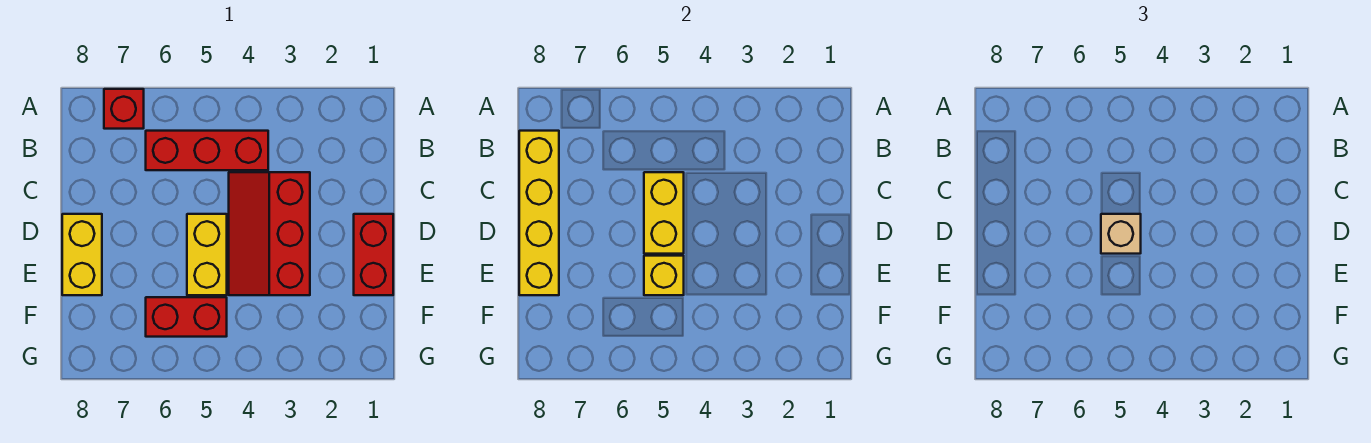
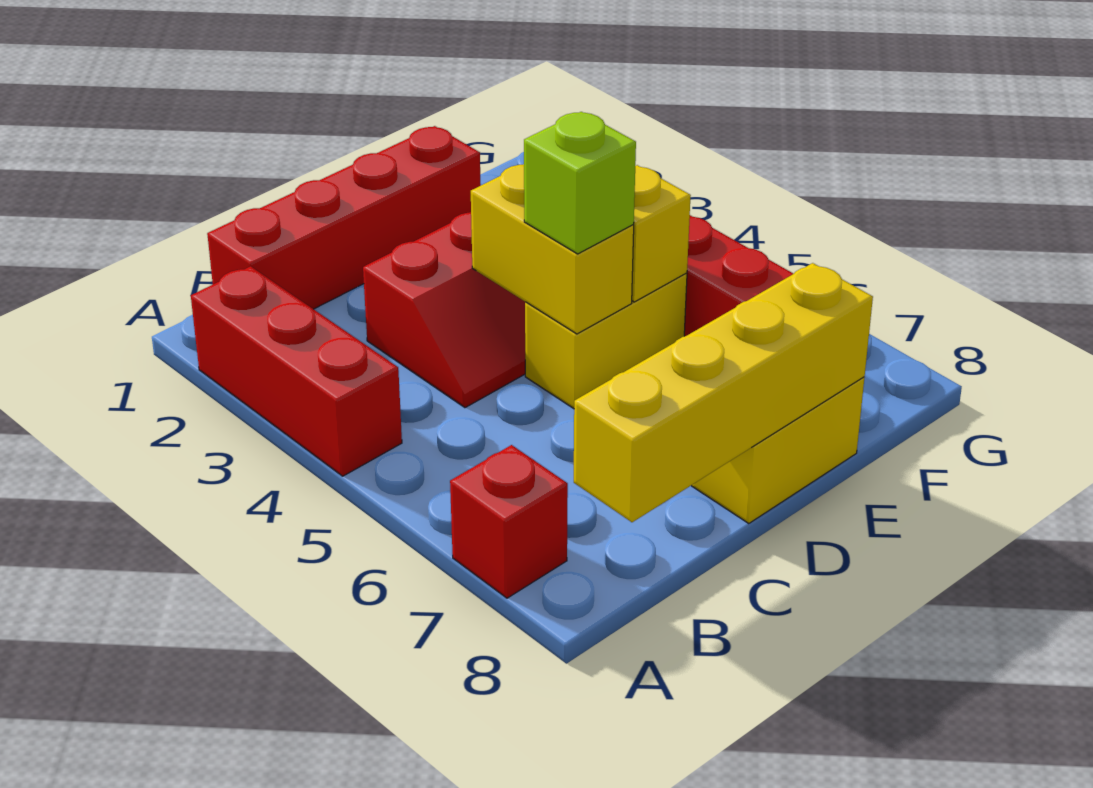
red 1x3 brick [146,131,268,170] -> red 1x3 brick moved to [191,266,402,476]
yellow 1x2 brick [644,172,684,254] -> yellow 1x2 brick turned to [471,165,634,334]
red 1x2 brick [354,214,393,295] -> red 1x4 brick [207,126,481,309]
tan 1x1 brick [1101,214,1141,254] -> lime 1x1 brick [524,112,636,254]

